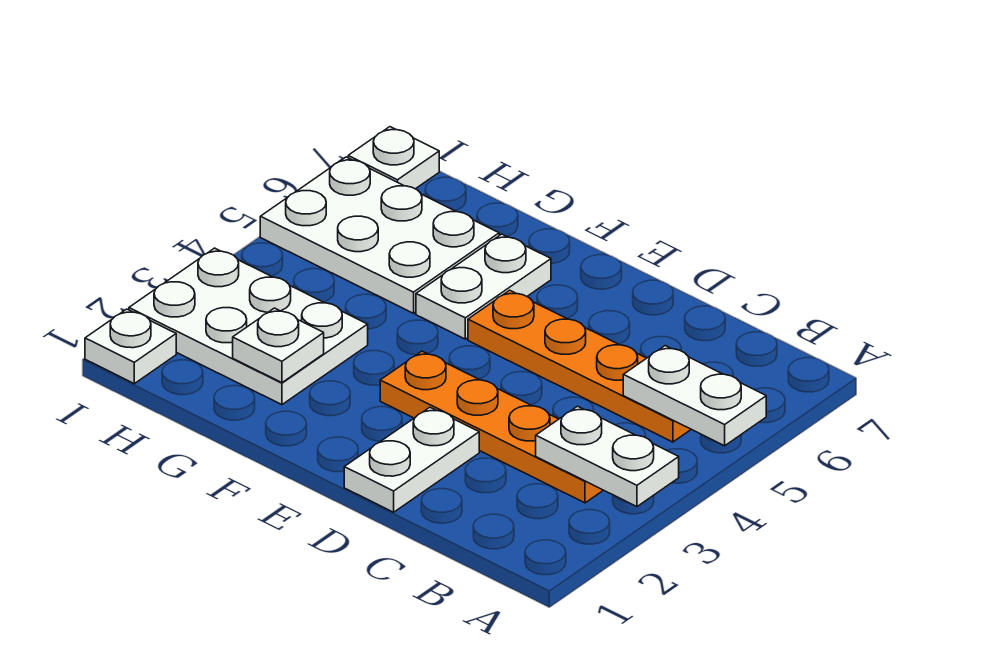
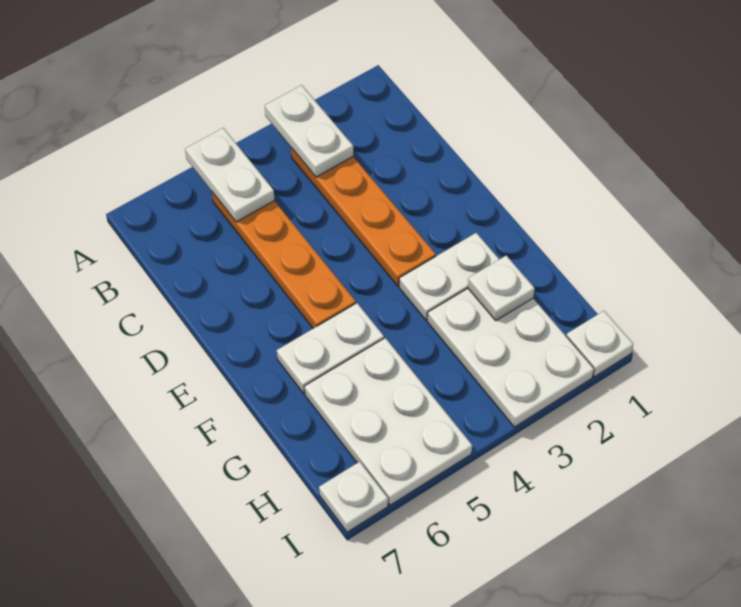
white 1x2 plate [344,408,479,512] -> white 1x2 plate moved to [399,233,499,320]

